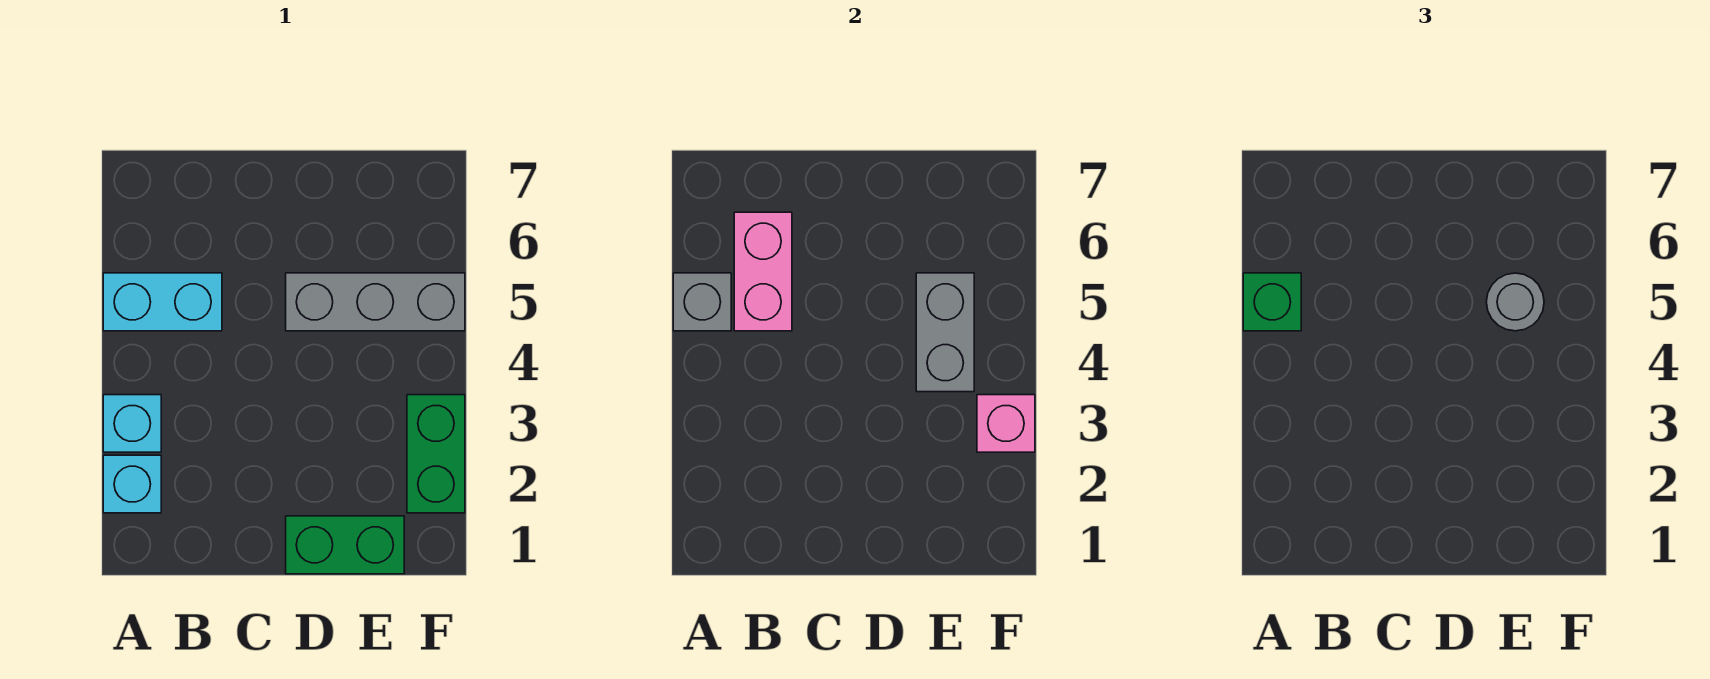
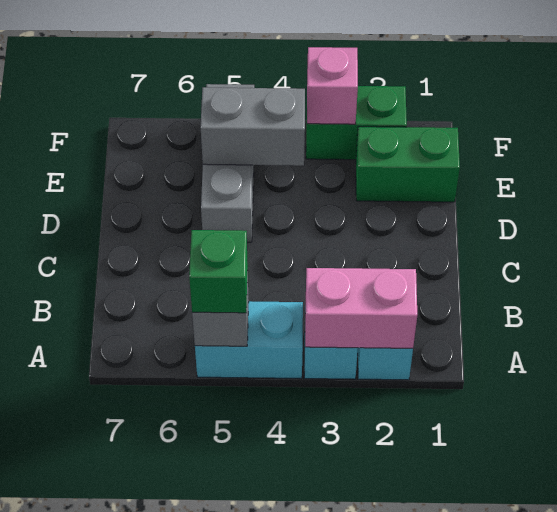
cyan 1x2 brick [103,273,222,331] -> cyan 1x2 brick turned to [195,301,303,379]
pink 1x2 brick [734,212,792,331] -> pink 1x2 brick moved to [305,268,417,348]
green 1x2 brick [286,516,404,574] -> green 1x2 brick turned to [356,127,460,202]
grey 1x1 round brick [1486,273,1544,331] -> none

